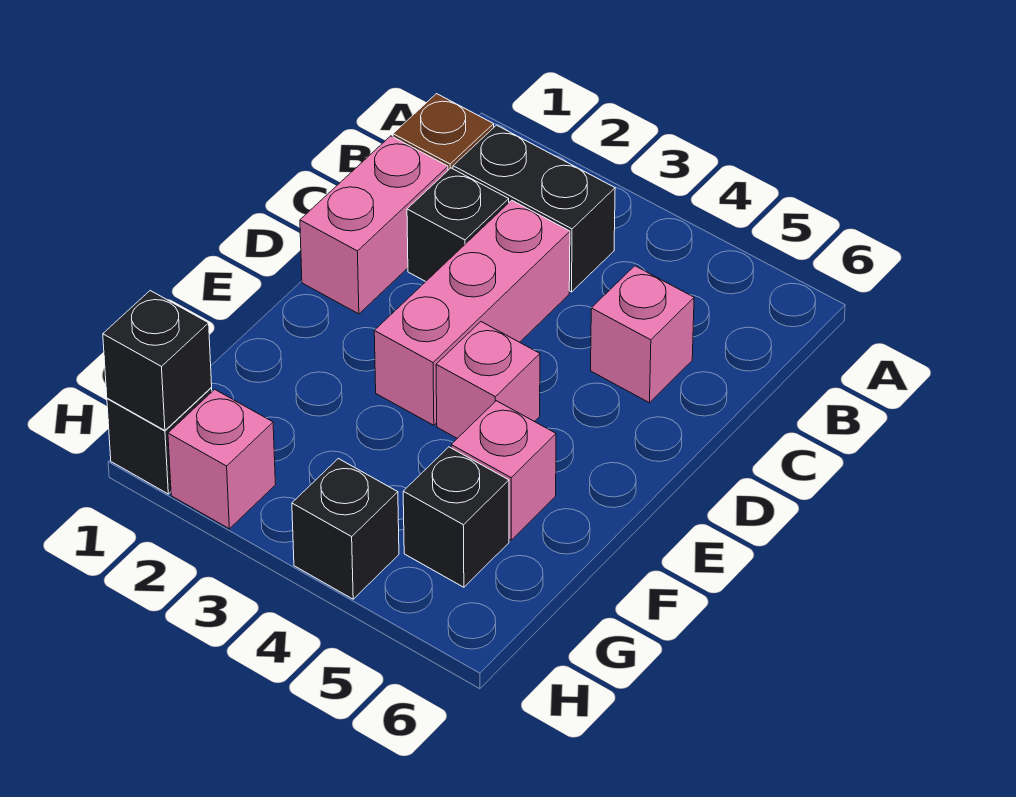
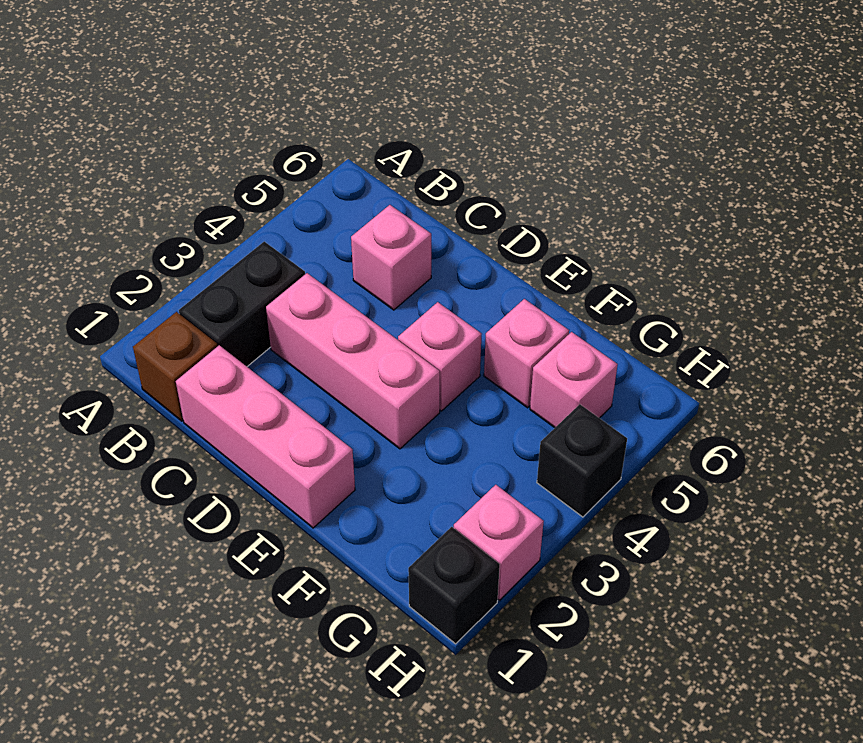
pink 1x2 brick [300,136,448,314] -> pink 1x3 brick [176,345,355,528]
black 1x1 brick [407,168,509,282] -> none
black 1x1 brick [403,447,509,587] -> pink 1x1 brick [530,332,618,428]
black 1x1 brick [103,291,212,430] -> none

